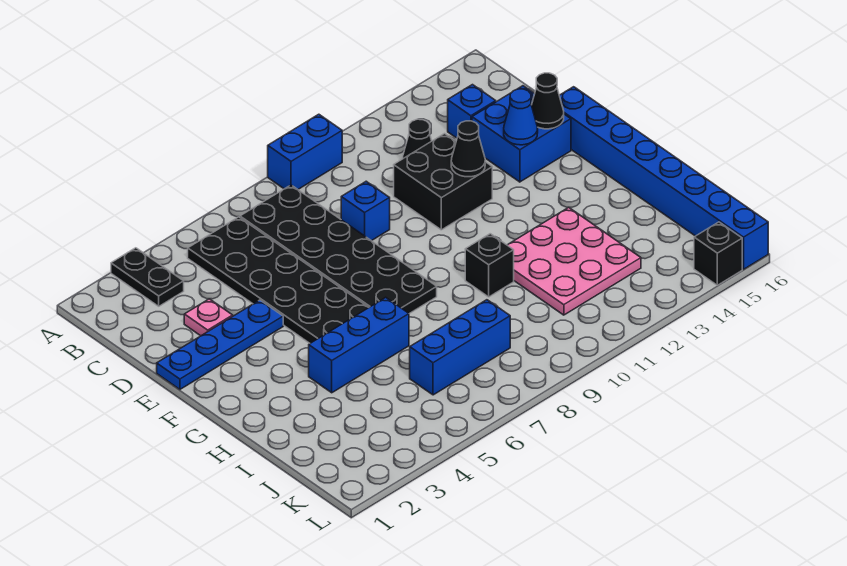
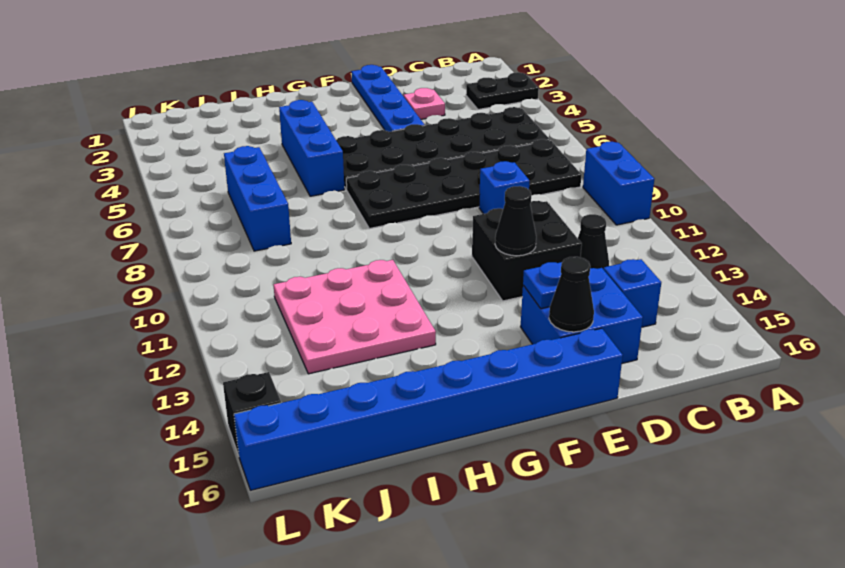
blue 1x1 cone [504,89,538,145] -> blue 1x1 plate [523,262,562,309]
black 1x1 brick [465,234,514,297] -> none

